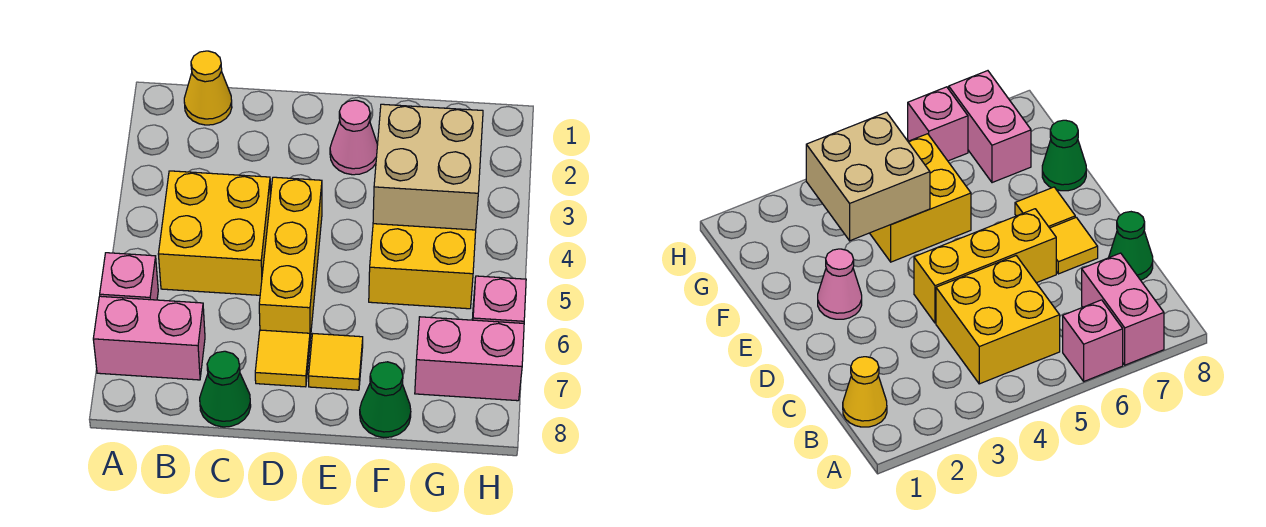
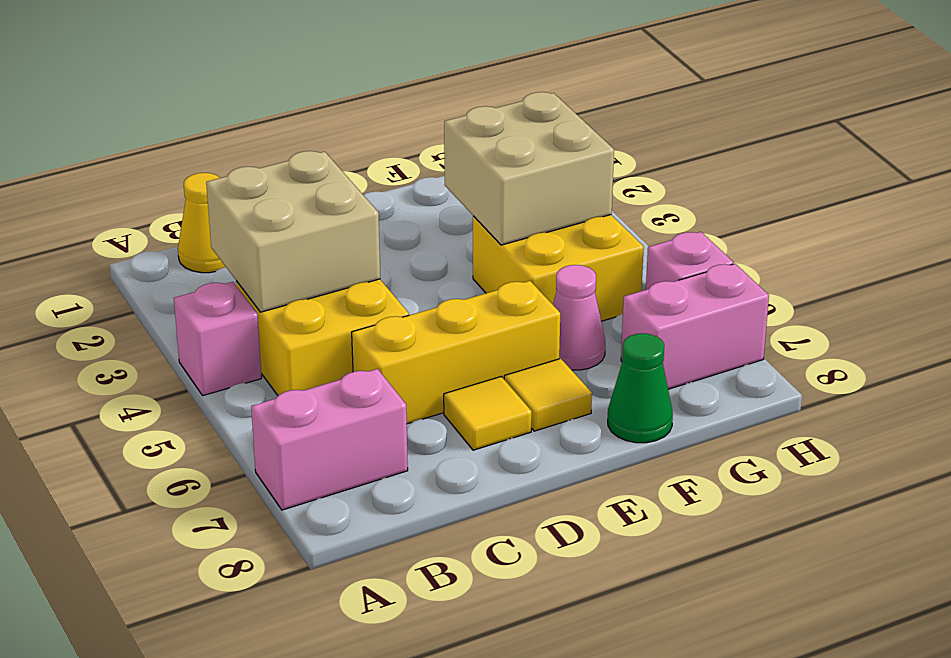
pink 1x1 brick [100,253,158,300] -> pink 1x1 brick moved to [174,282,262,396]
none -> tan 2x2 brick [206,151,380,312]
green 1x1 cone [200,351,251,427] -> none
yellow 1x3 brick [259,177,322,339] -> yellow 1x3 brick turned to [352,281,560,424]
pink 1x1 cone [330,100,378,175] -> pink 1x1 cone moved to [553,265,605,370]

